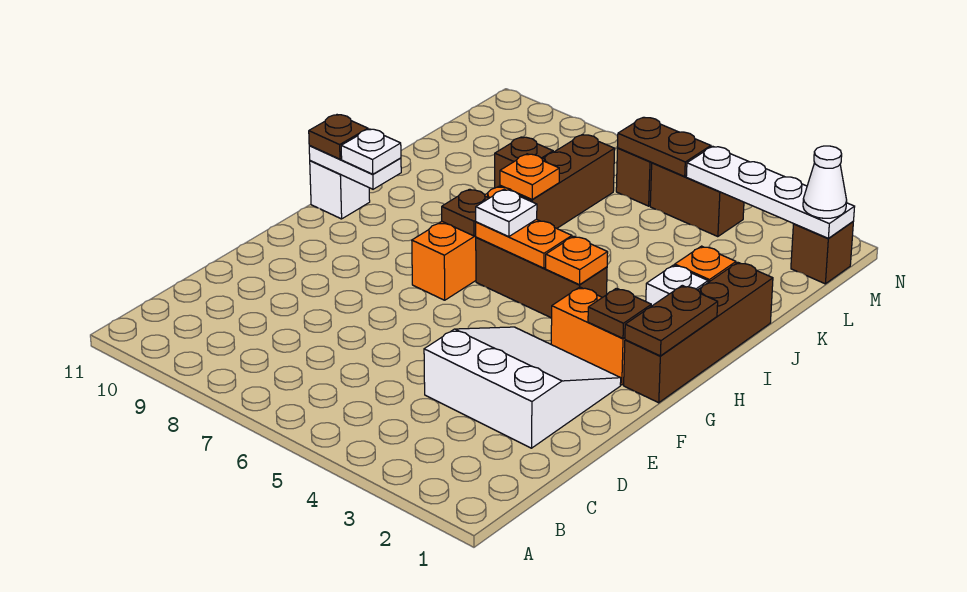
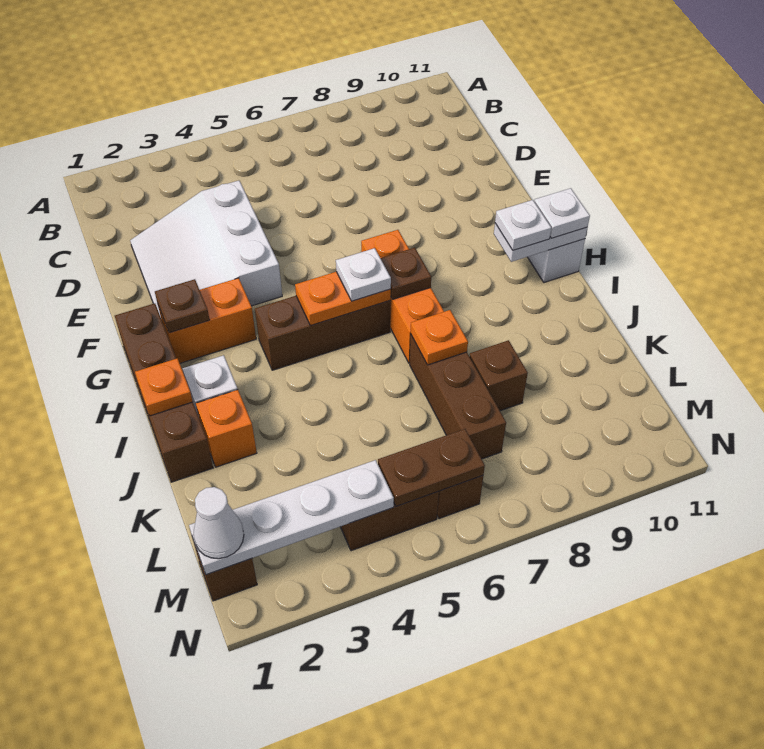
white 3x3 slope [424,327,621,448] -> white 3x3 slope turned to [130,181,282,317]
brown 1x2 plate [625,285,718,356] -> none
orange 1x1 plate [546,236,608,285] -> orange 1x1 plate moved to [135,358,193,416]
brown 1x1 plate [309,115,368,159] -> white 1x1 plate [535,188,590,238]

